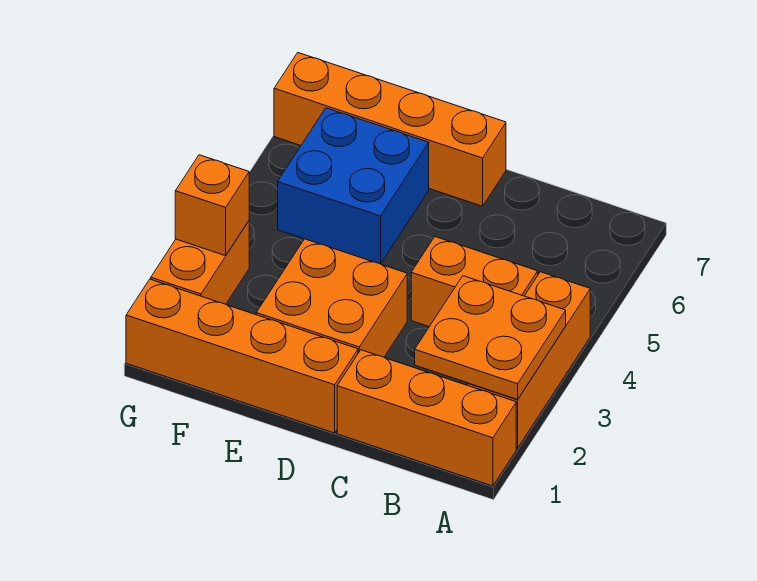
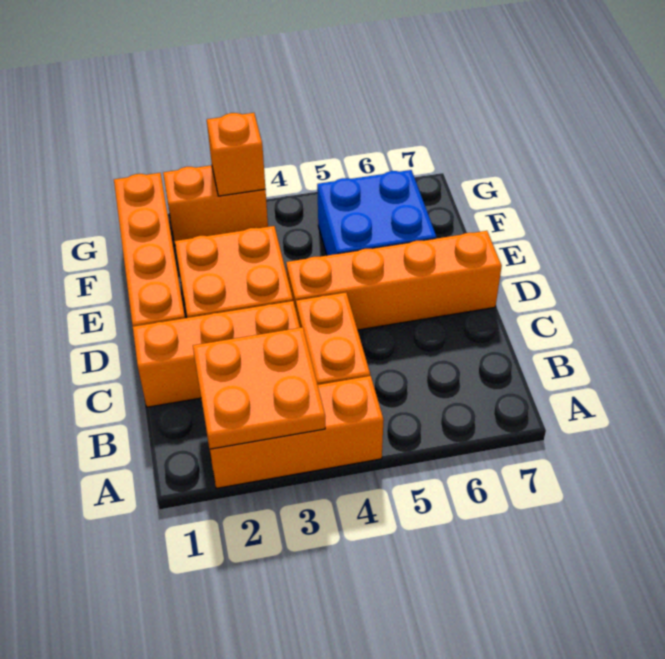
orange 1x3 brick [337,350,516,486] -> orange 1x3 brick turned to [133,301,300,407]
orange 1x4 brick [274,53,506,206] -> orange 1x4 brick turned to [286,231,502,330]

